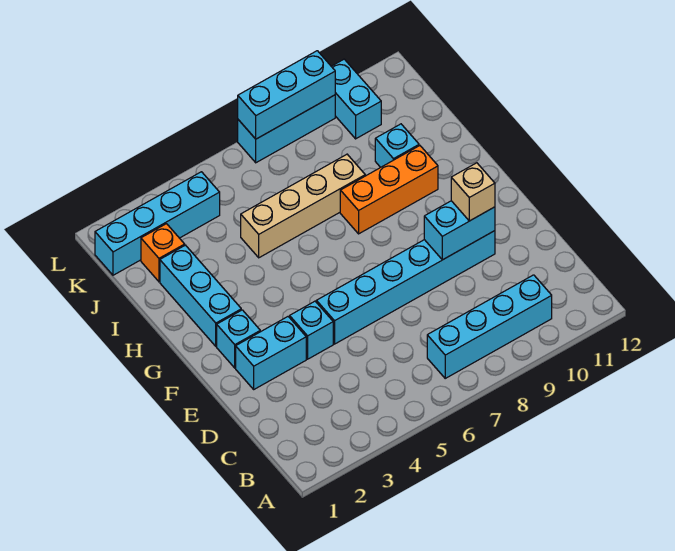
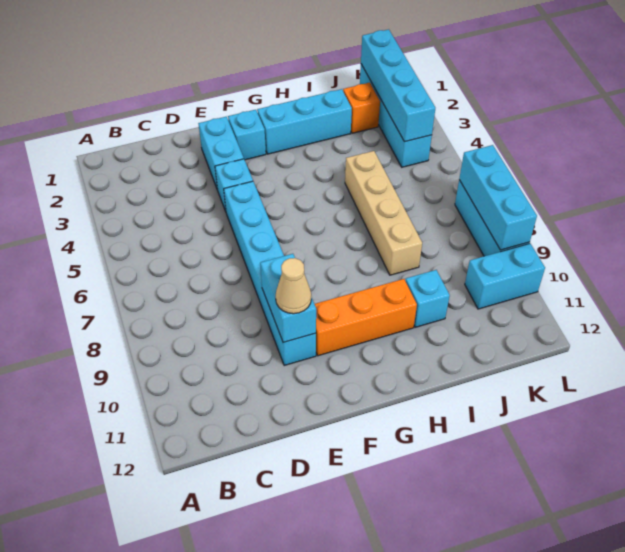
cyan 1x4 brick [427,275,552,378] -> cyan 1x4 brick moved to [361,29,435,142]
tan 1x1 brick [451,163,495,221] -> tan 1x1 cone [276,258,311,314]
orange 1x3 brick [340,146,438,234] -> orange 1x3 brick turned to [315,279,417,356]

